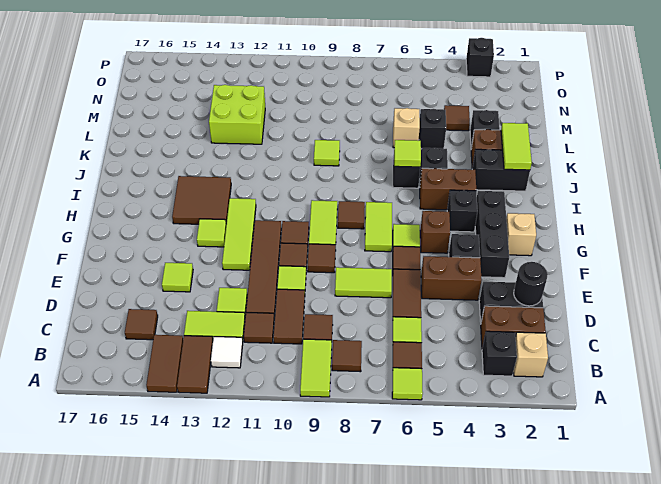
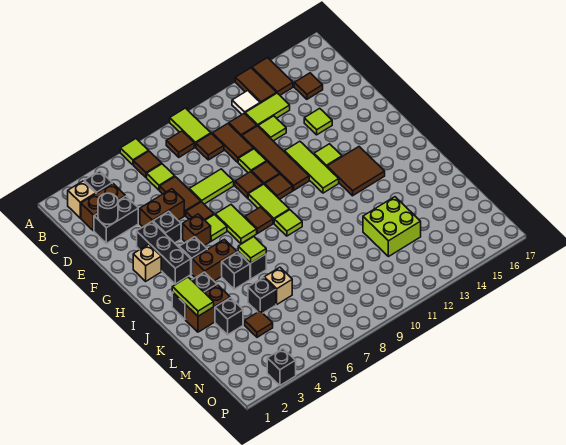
lime 1x1 tile [314,140,340,166] -> lime 1x1 tile moved to [274,210,302,236]

